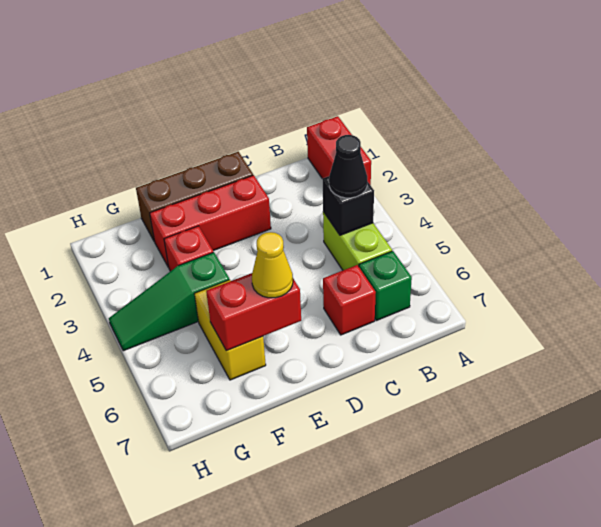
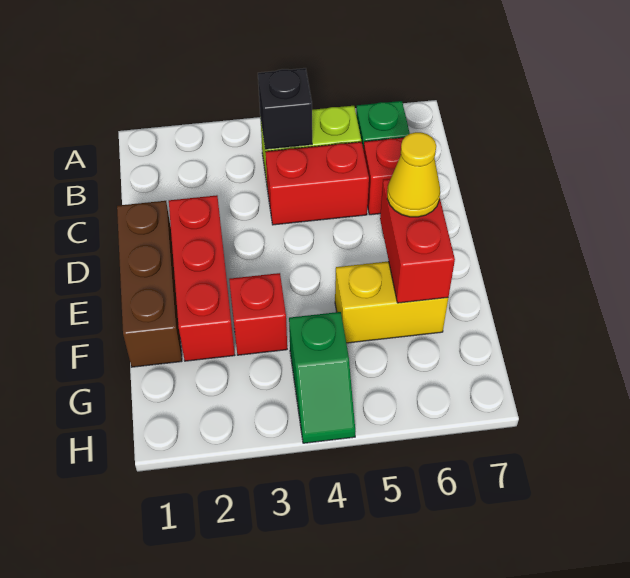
red 1x2 brick [307,116,371,185] -> red 1x2 brick moved to [265,142,369,225]
black 1x1 cone [329,135,367,198] -> none
green 1x3 slope [109,252,229,351] -> green 1x2 slope [289,312,355,443]

